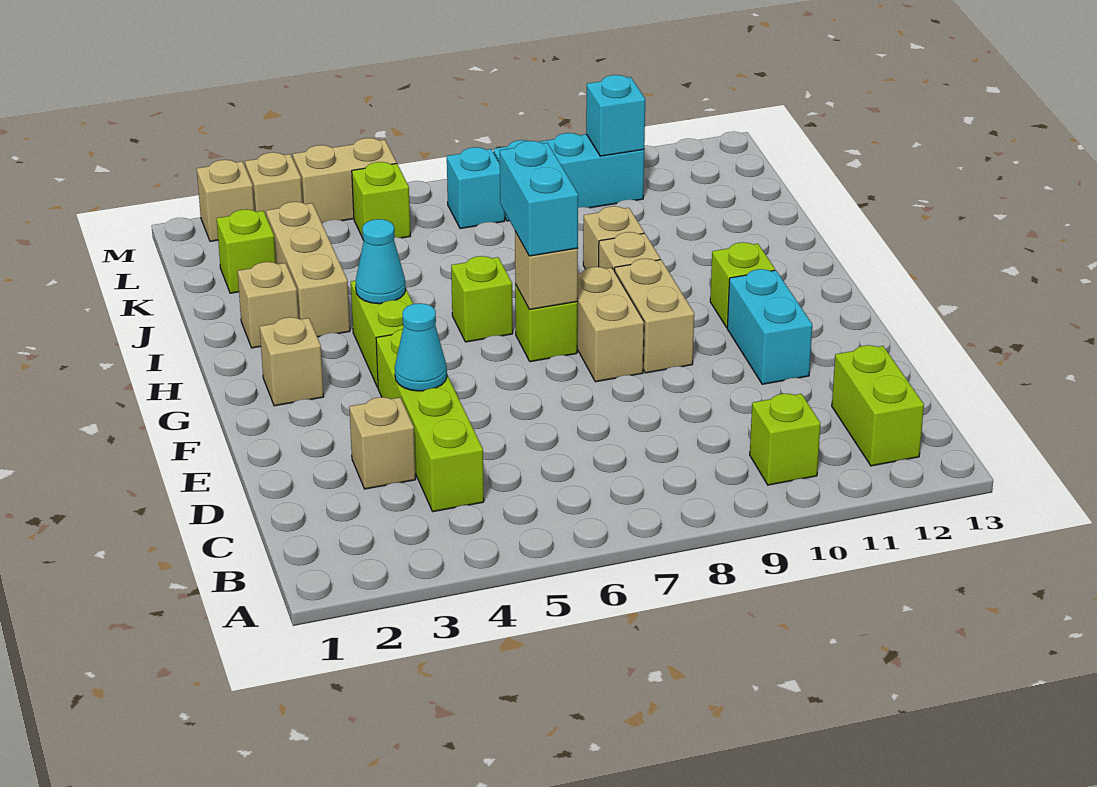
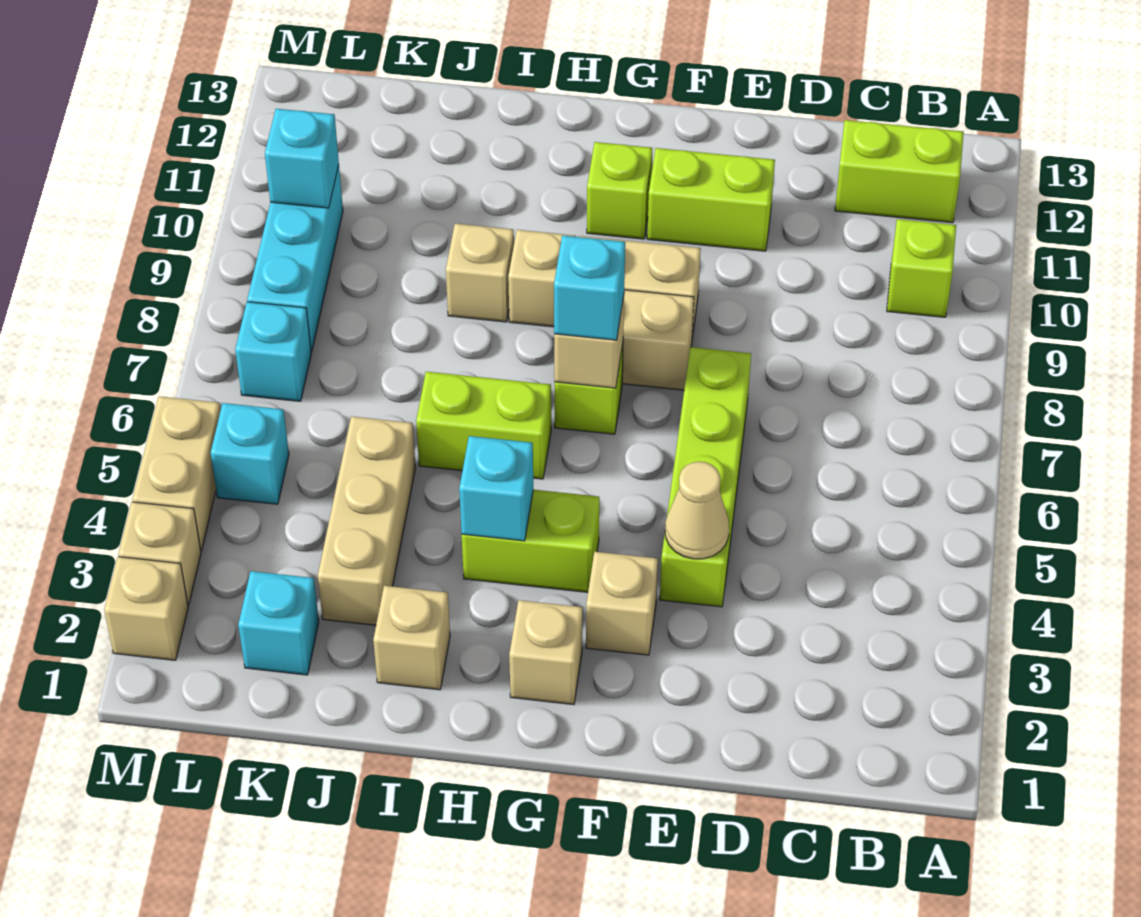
lime 1x4 brick [376,329,484,512] -> lime 1x4 brick turned to [660,347,751,607]
tan 1x1 brick [349,397,416,489] -> tan 1x1 brick moved to [586,552,658,655]
cyan 1x1 cone [395,303,447,391] -> tan 1x1 cone [665,462,729,559]
cyan 1x2 brick [727,269,812,384] -> lime 1x2 brick [647,148,775,251]
cyan 1x2 brick [500,141,578,256] -> cyan 1x1 brick [554,235,625,340]
cyan 1x1 cone [355,219,406,304] -> cyan 1x1 brick [459,436,533,541]
lime 1x1 brick [451,256,513,342] -> lime 1x2 brick [416,372,551,479]
tan 1x3 brick [266,202,350,337] -> tan 1x3 brick turned to [318,416,415,625]
lime 1x1 brick [217,209,276,293] -> cyan 1x1 brick [238,571,319,675]
lime 1x1 brick [352,162,410,238] -> cyan 1x1 brick [211,403,289,504]

